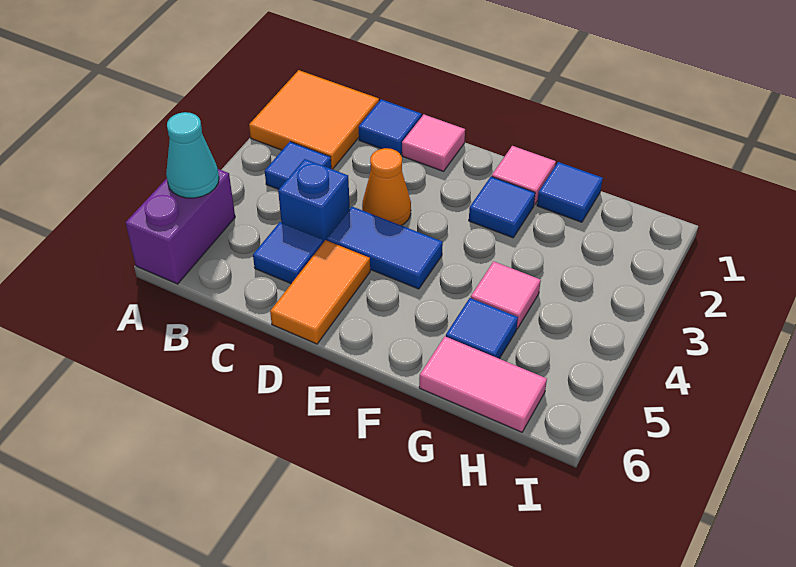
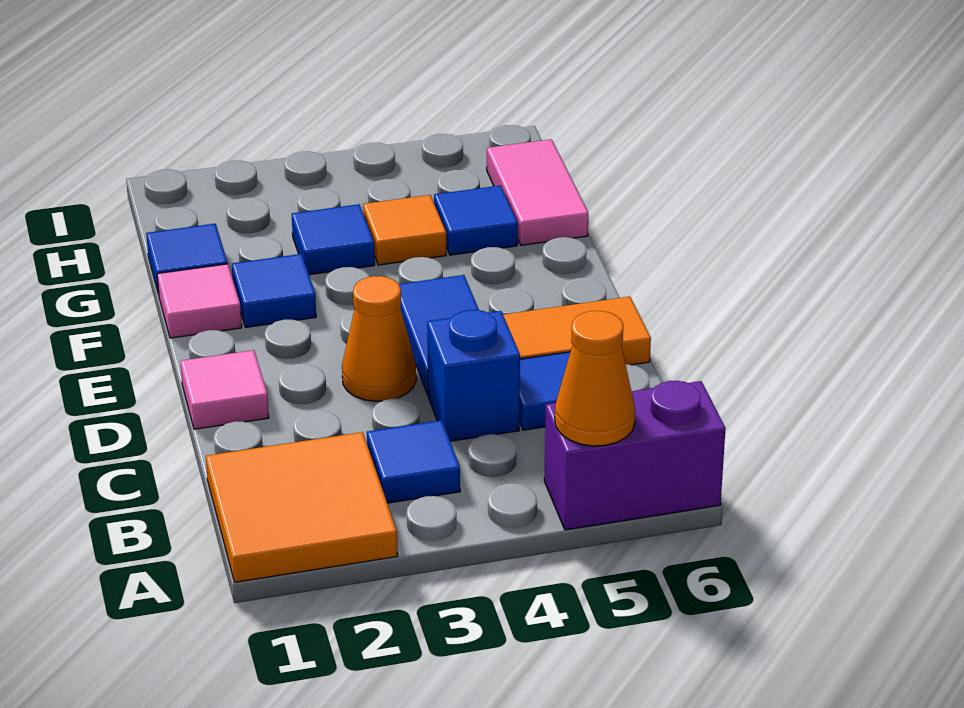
cyan 1x1 cone [166,112,219,198] -> orange 1x1 cone [555,311,635,446]
blue 1x1 tile [359,99,422,154] -> blue 1x1 tile moved to [292,204,375,275]
pink 1x1 tile [471,261,541,329] -> orange 1x1 tile [363,195,446,265]

